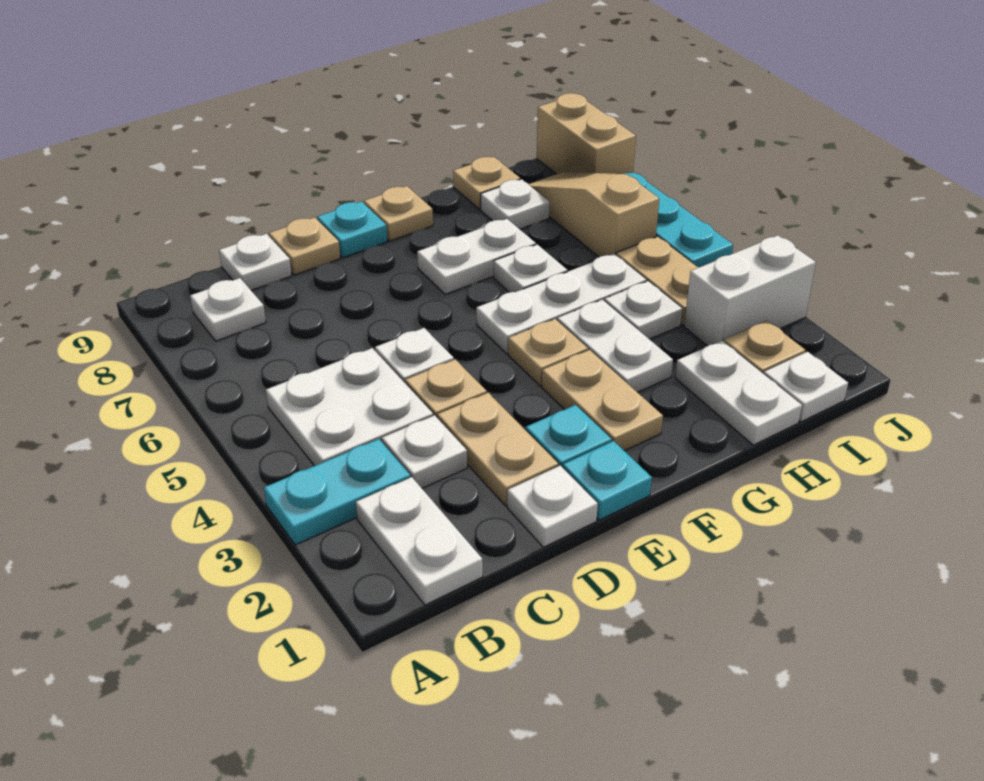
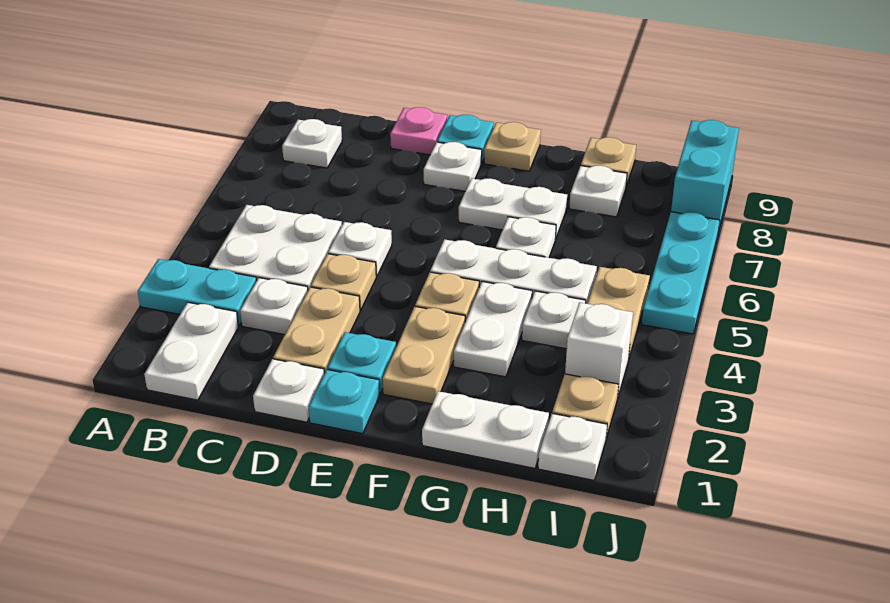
white 1x1 plate [219,234,292,291] -> white 1x1 plate moved to [424,142,482,191]
tan 1x1 plate [269,217,340,275] -> pink 1x1 plate [390,107,447,155]
white 1x2 plate [675,340,802,445] -> white 1x2 plate turned to [422,391,549,468]
white 1x2 brick [684,235,816,346] -> white 1x1 brick [565,302,633,396]
tan 1x3 slope [529,172,659,257] -> none
tan 1x2 brick [537,93,636,174] -> cyan 1x2 brick [671,120,739,231]

